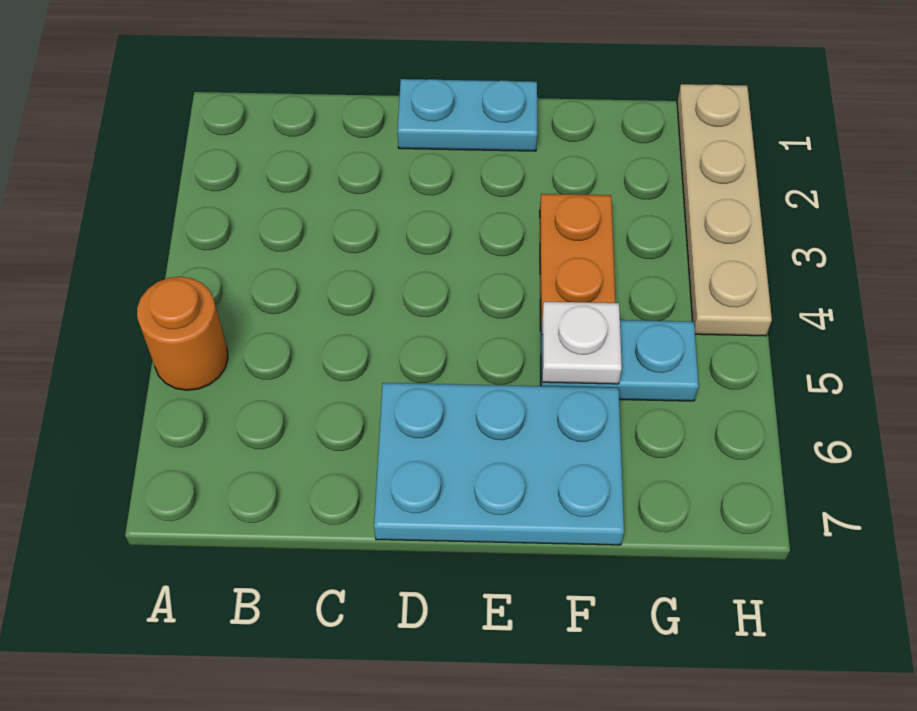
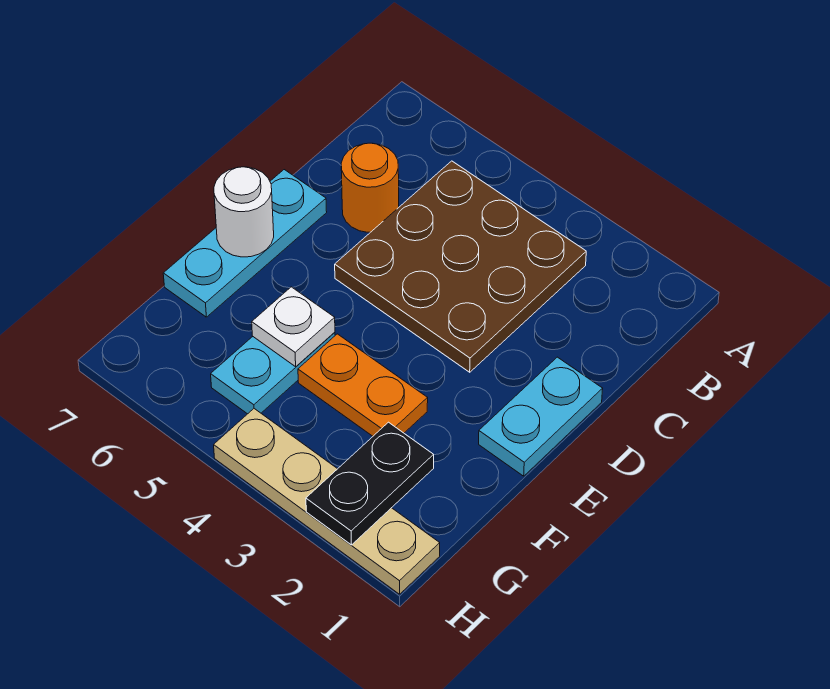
orange 1x1 round brick [137,277,228,390] -> orange 1x1 round brick moved to [341,143,399,232]
none -> brown 3x3 plate [335,161,586,372]
cyan 2x3 plate [374,383,624,545] -> cyan 1x3 plate [163,170,327,317]
none -> white 1x1 round brick [214,167,274,257]
none -> black 1x2 plate [306,422,434,545]

